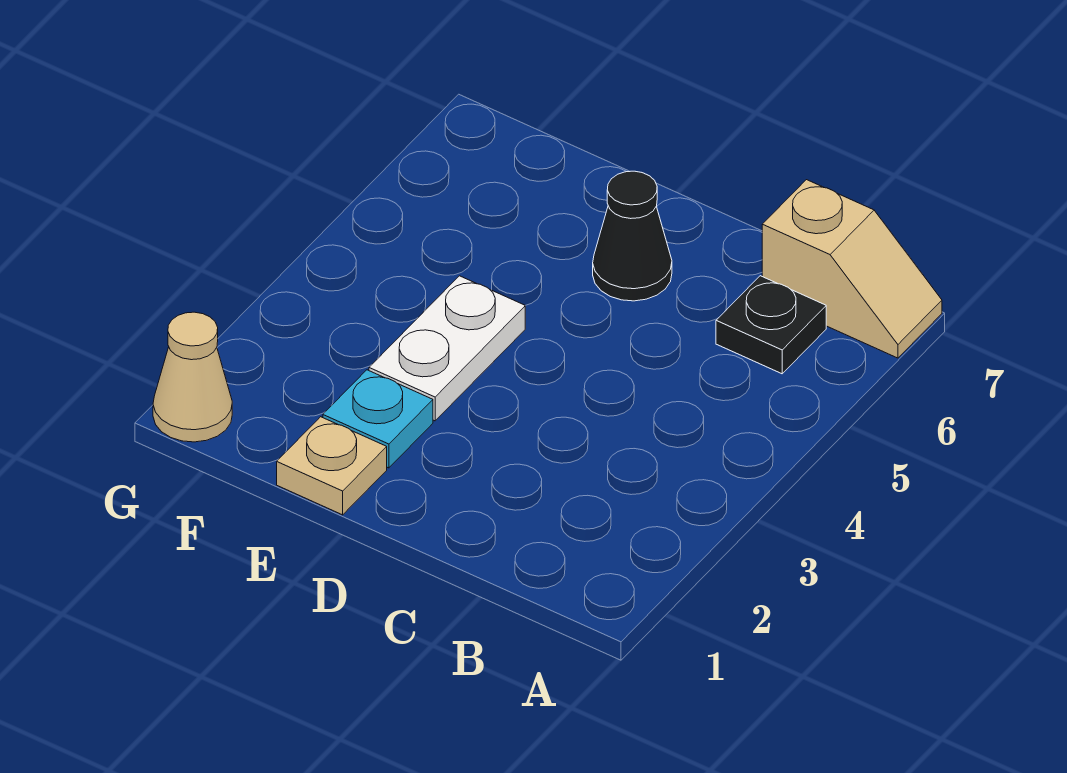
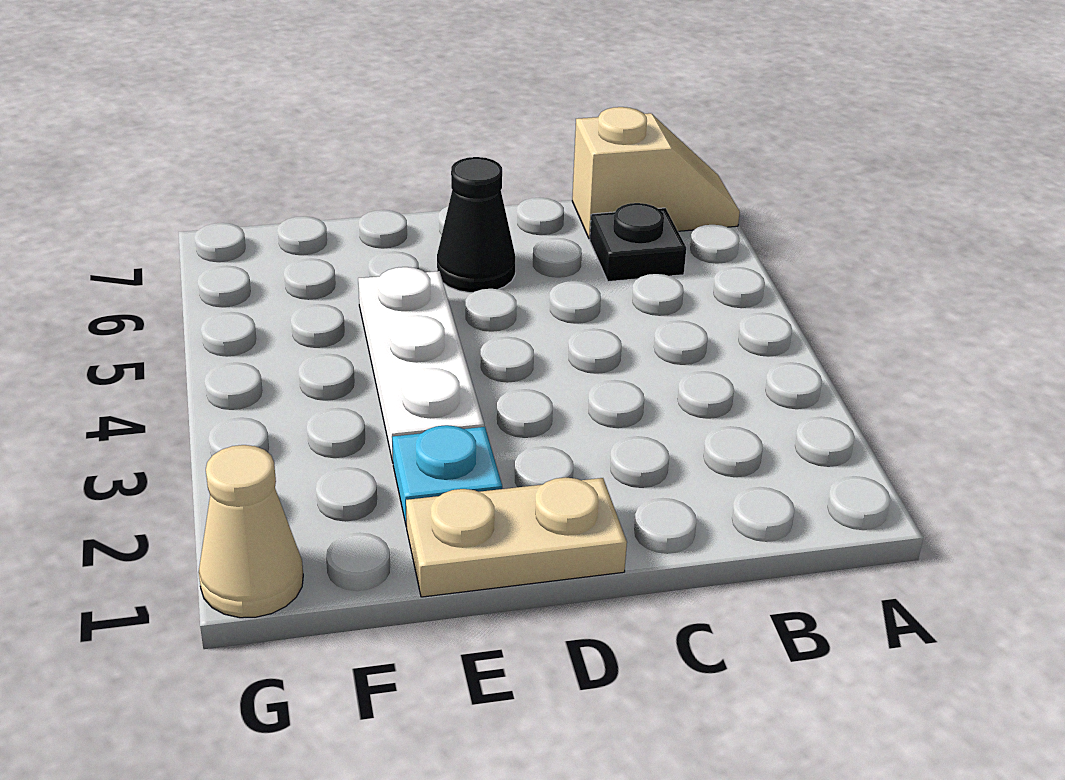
tan 1x1 plate [277,417,387,515] -> tan 1x2 plate [406,477,627,597]
white 1x2 plate [369,276,525,421] -> white 1x3 plate [358,267,484,462]

